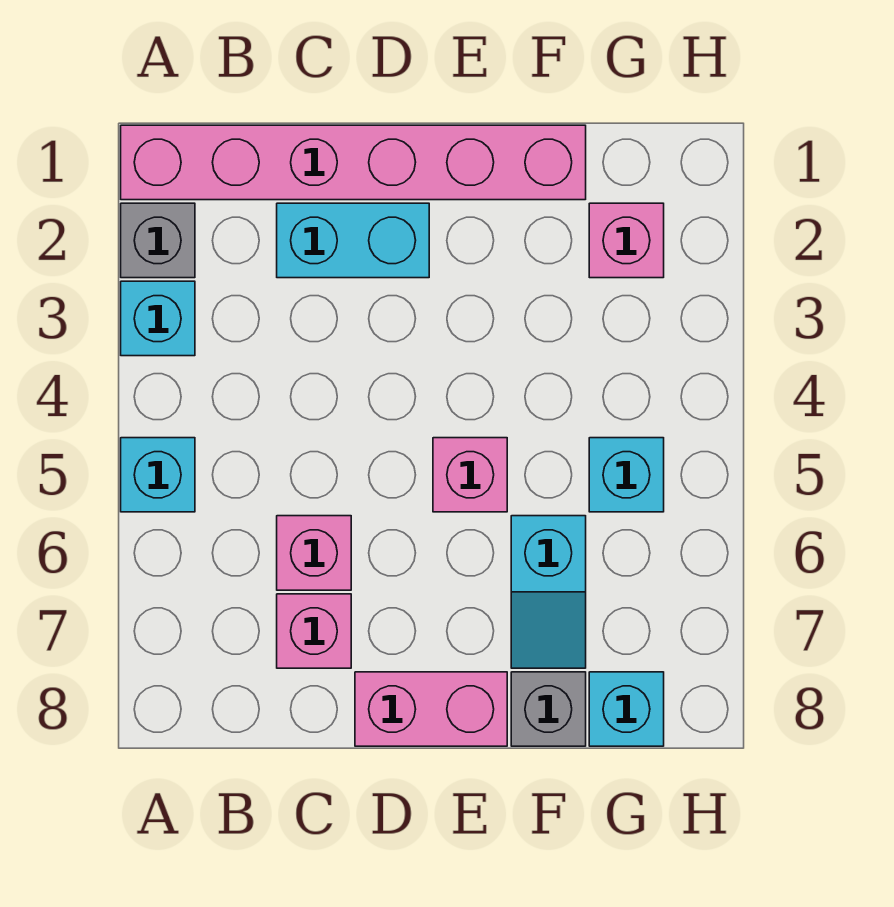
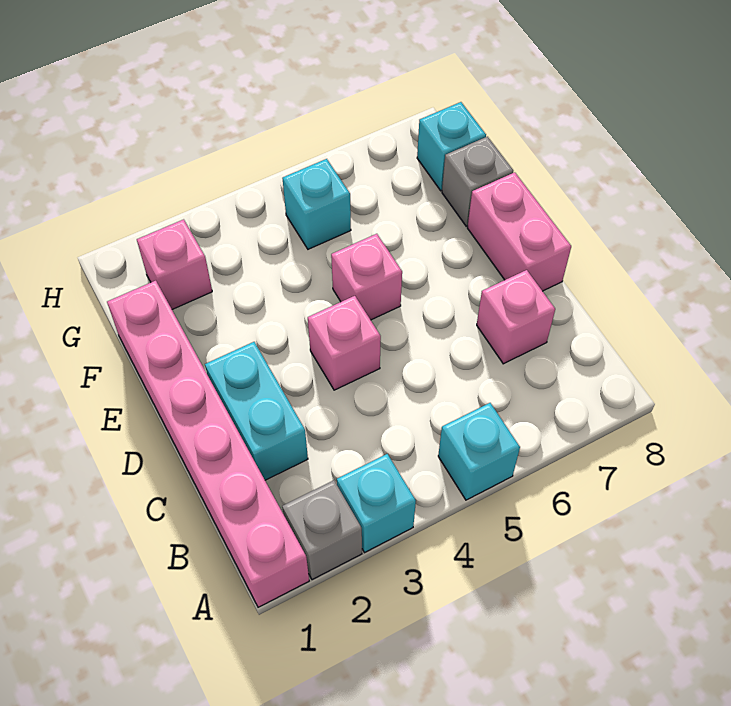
pink 1x1 brick [277,516,351,590] -> pink 1x1 brick moved to [308,296,381,390]
cyan 1x2 slope [511,516,586,668] -> none

